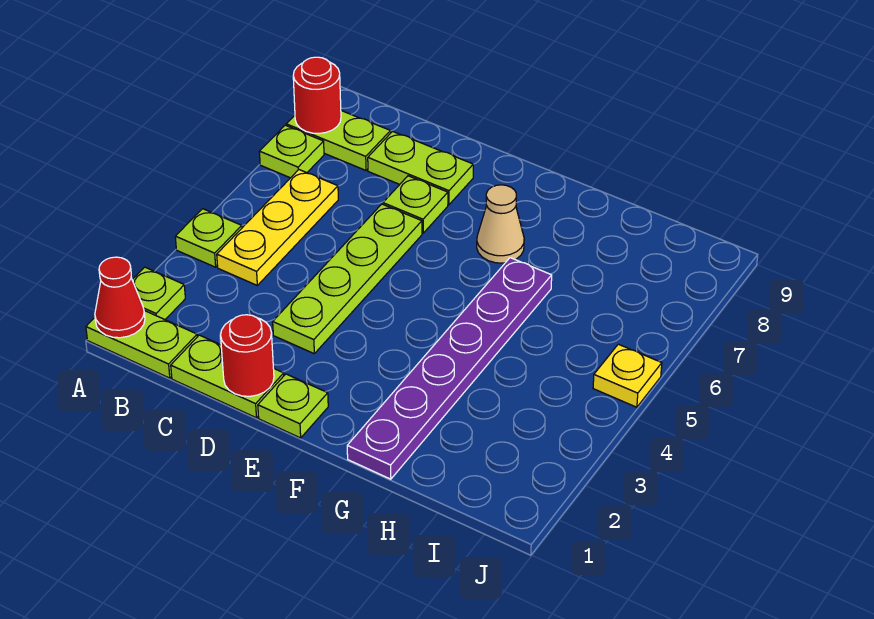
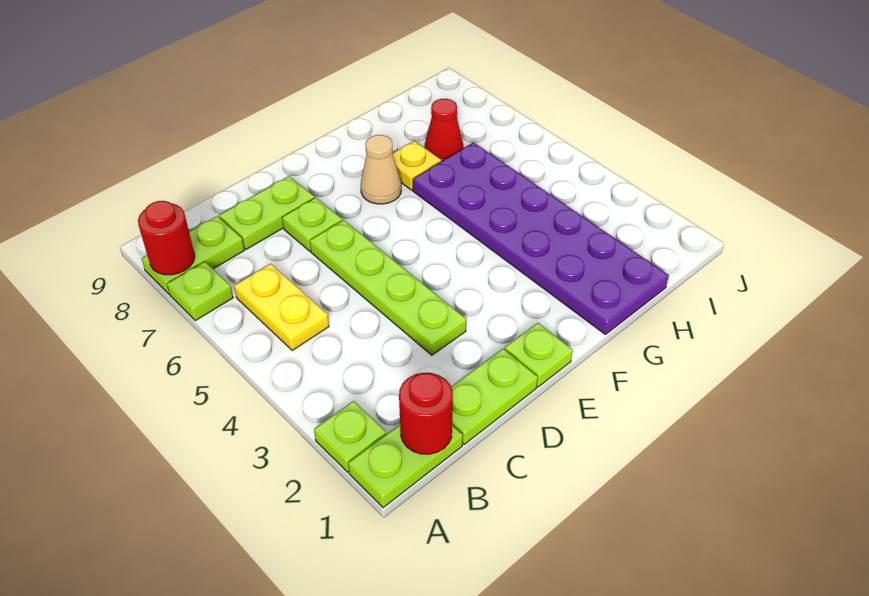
red 1x1 cone [95,257,145,338] -> red 1x1 cone moved to [424,99,463,161]
lime 1x1 plate [175,209,242,267] -> none
yellow 1x3 plate [217,170,338,285] -> yellow 1x2 plate [234,264,329,350]
red 1x1 round brick [221,315,274,396] -> red 1x1 round brick moved to [399,373,453,454]
purple 1x6 plate [347,258,552,479] -> purple 2x6 plate [413,142,669,335]
yellow 1x1 plate [593,344,662,407] -> yellow 1x1 plate moved to [392,141,441,190]

